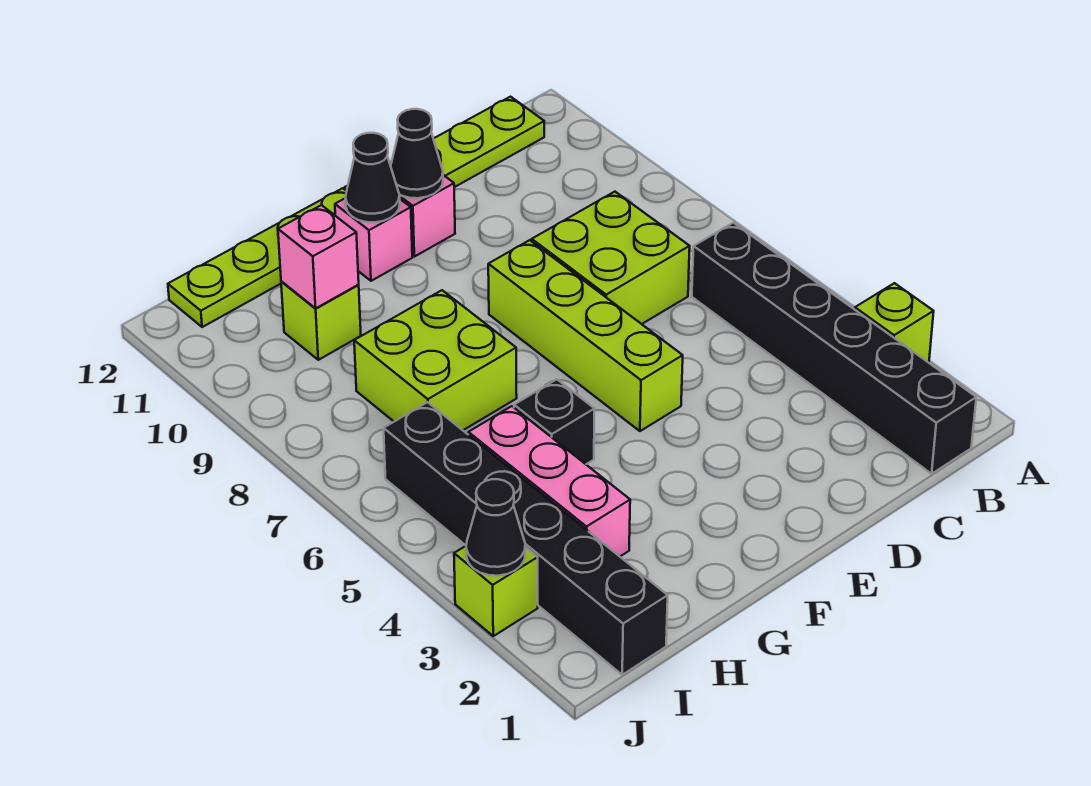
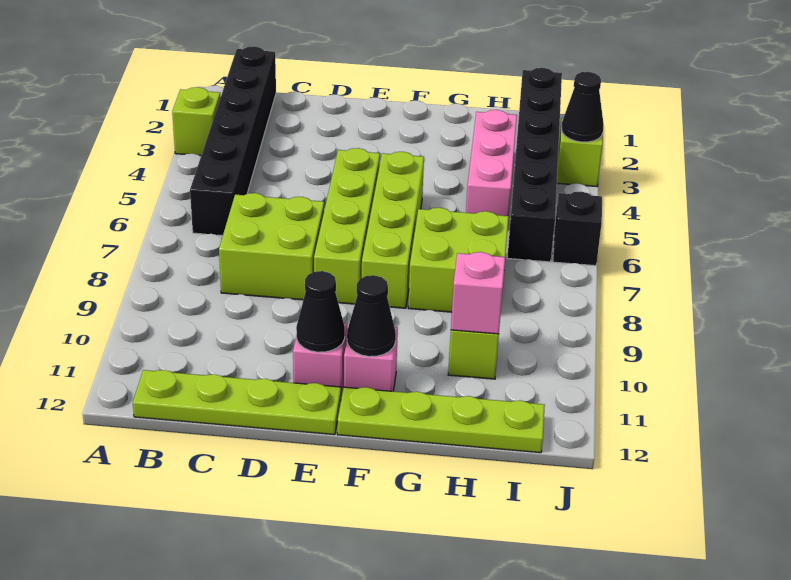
none -> lime 1x4 brick [362,152,424,308]
black 1x1 brick [514,379,595,464] -> black 1x1 brick moved to [553,192,602,266]

